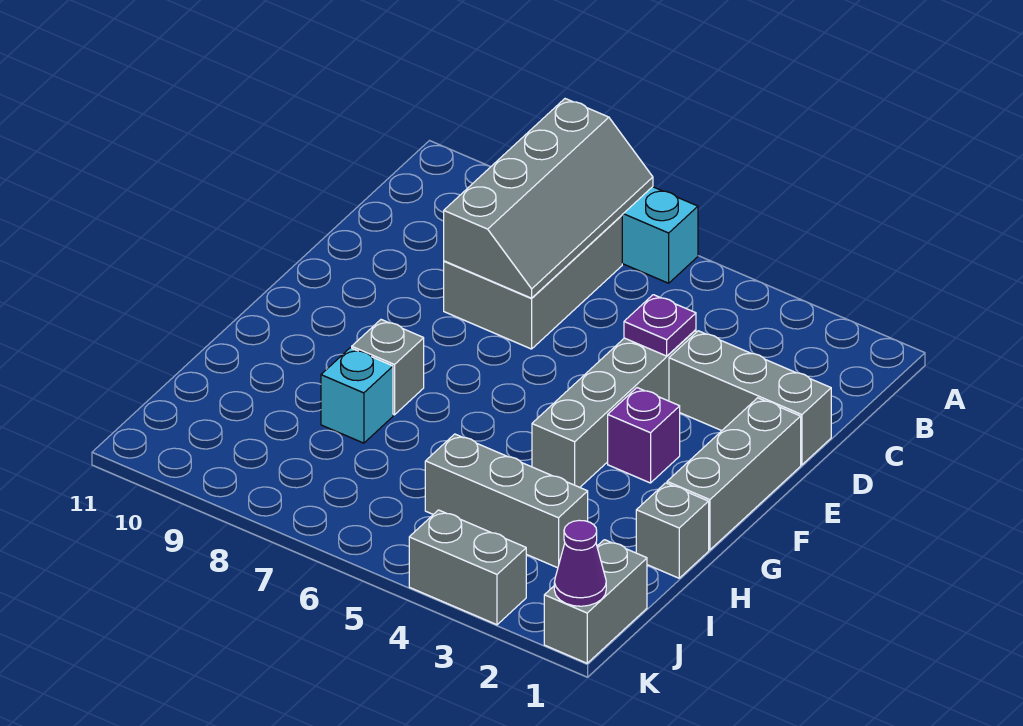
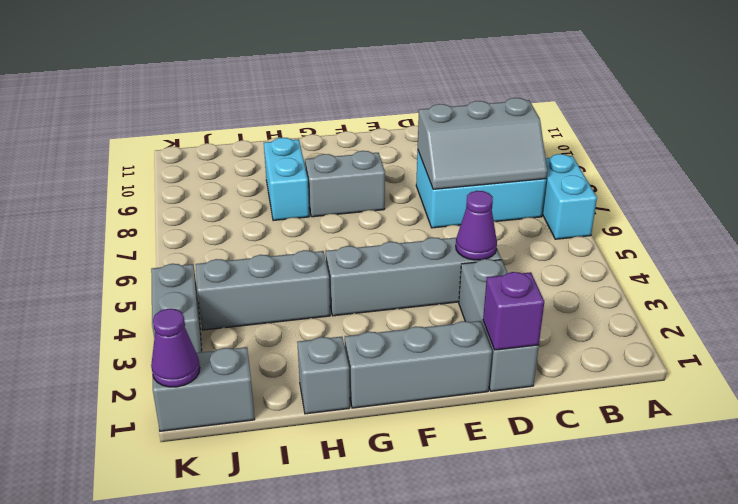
grey 2x4 slope [444,99,653,298] -> grey 2x3 slope [418,98,547,189]
grey 2x3 brick [444,215,622,349] -> cyan 2x3 brick [416,151,546,228]
purple 1x1 plate [624,295,696,356] -> purple 1x1 cone [456,191,497,260]
purple 1x1 brick [608,388,680,483] -> purple 1x1 brick moved to [483,272,544,350]
grey 1x1 brick [352,320,424,415] -> grey 1x2 brick [305,151,385,217]
cyan 1x1 brick [321,348,393,443] -> cyan 1x2 brick [264,138,309,221]
grey 1x3 brick [425,434,588,568] -> grey 1x3 brick turned to [196,250,330,330]

